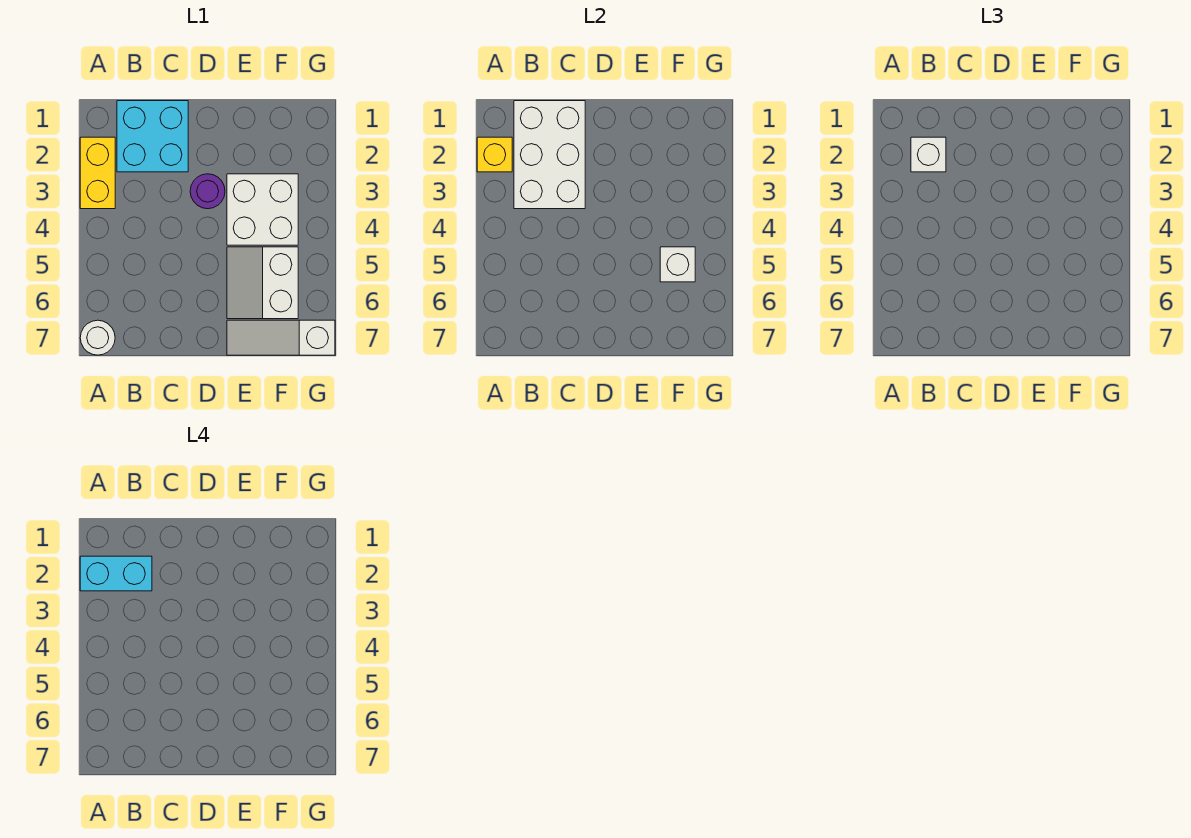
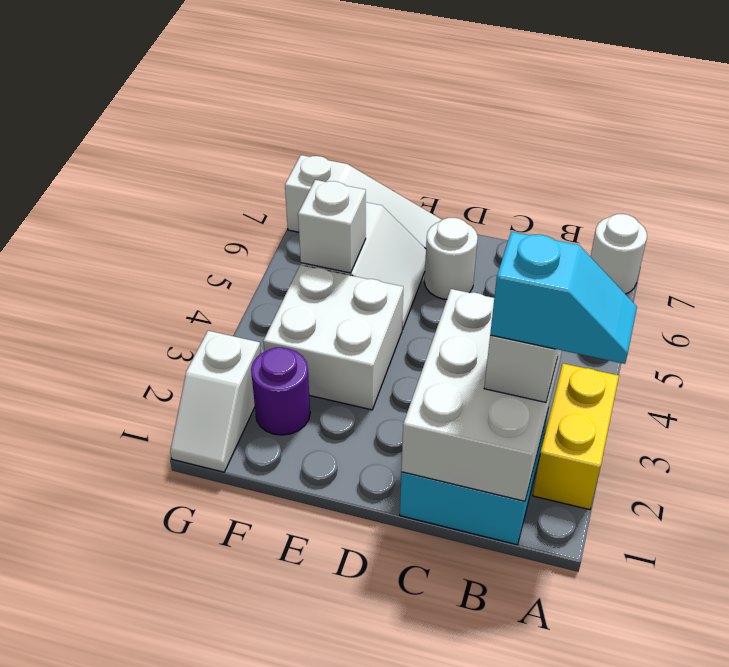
yellow 1x1 brick [477,137,512,172] -> none
cyan 1x2 brick [80,556,152,591] -> cyan 1x2 slope [490,232,637,364]
purple 1x1 round brick [190,174,225,209] -> purple 1x1 round brick moved to [251,347,310,435]
none -> white 1x1 round brick [424,218,478,299]
none -> white 1x2 slope [170,331,261,472]

